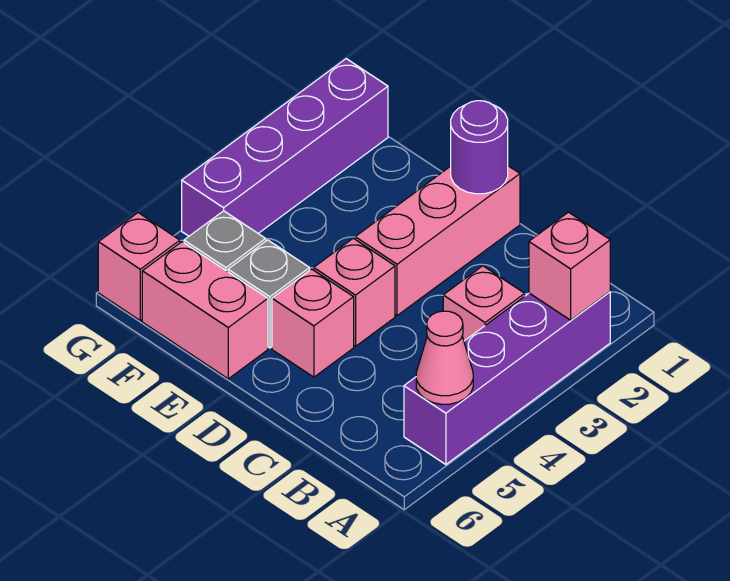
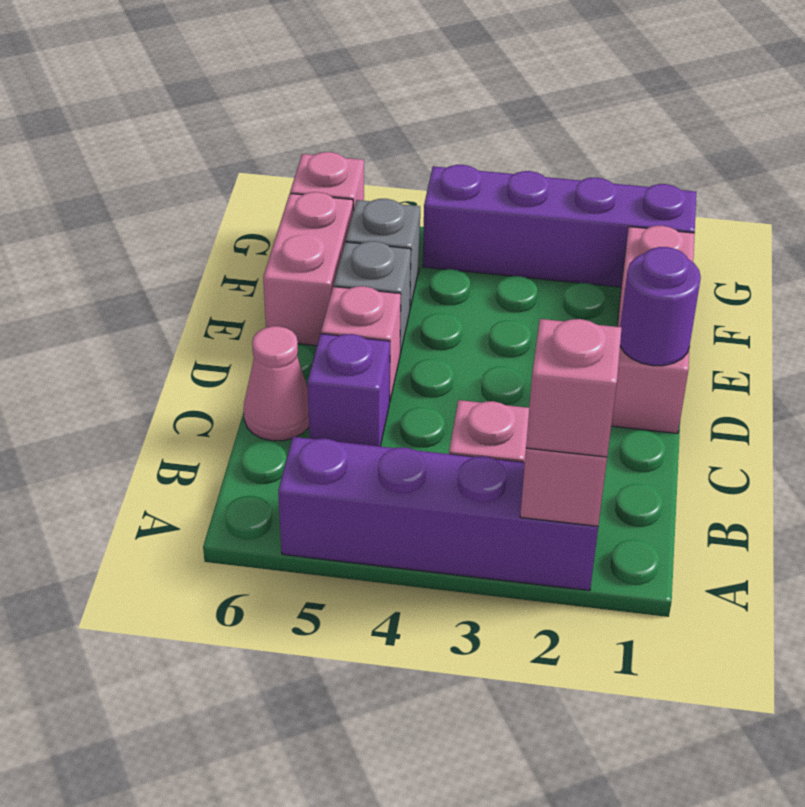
pink 1x1 cone [416,311,473,404] -> pink 1x1 cone moved to [244,326,309,441]
none -> purple 1x1 brick [308,334,390,446]
pink 1x3 brick [355,166,520,316] -> pink 1x3 brick turned to [611,226,695,433]
pink 1x1 brick [314,238,395,346] -> pink 1x1 brick moved to [526,319,622,457]

